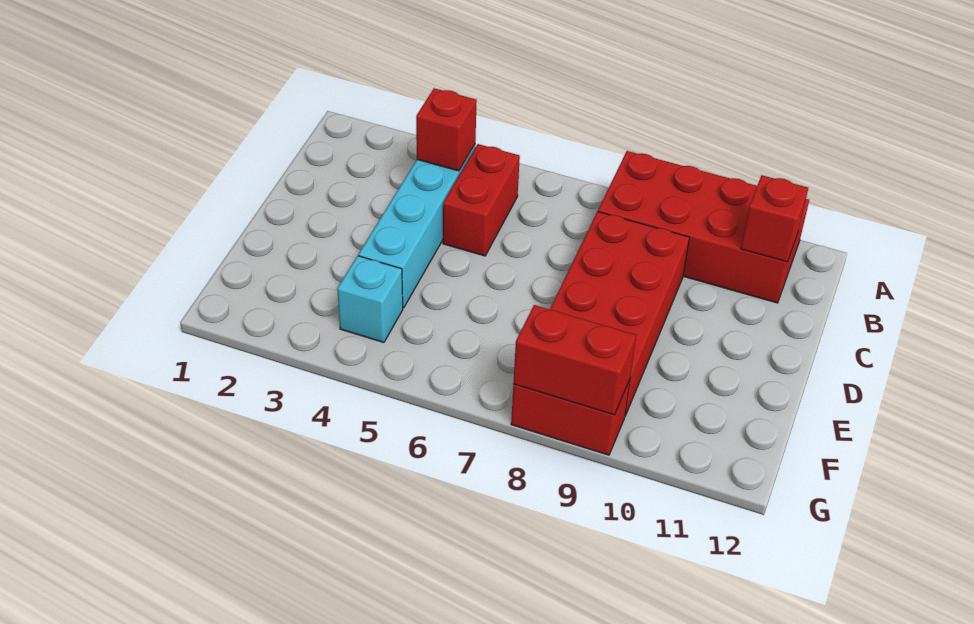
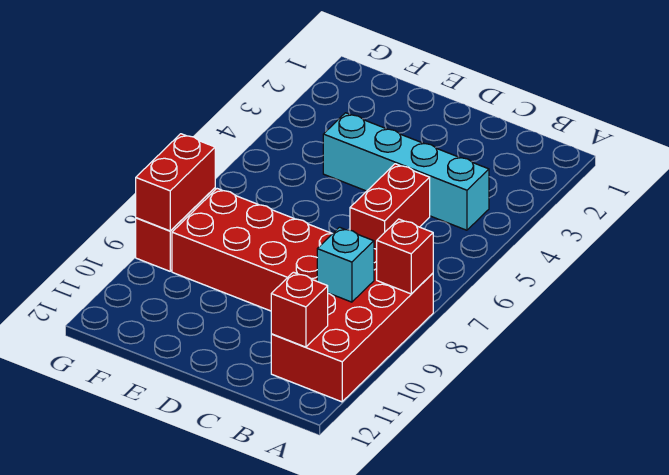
red 1x1 brick [416,88,477,171] -> red 1x1 brick moved to [377,219,433,294]
red 1x2 brick [443,144,520,256] -> red 1x2 brick turned to [350,164,430,250]
cyan 1x1 brick [337,256,403,342] -> cyan 1x1 brick moved to [317,227,374,302]

